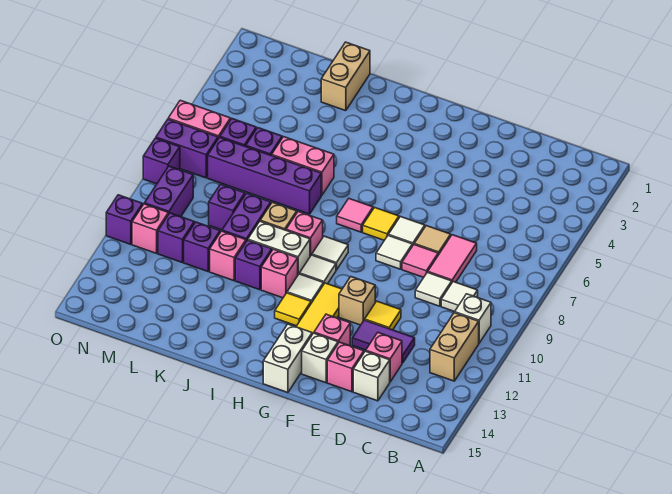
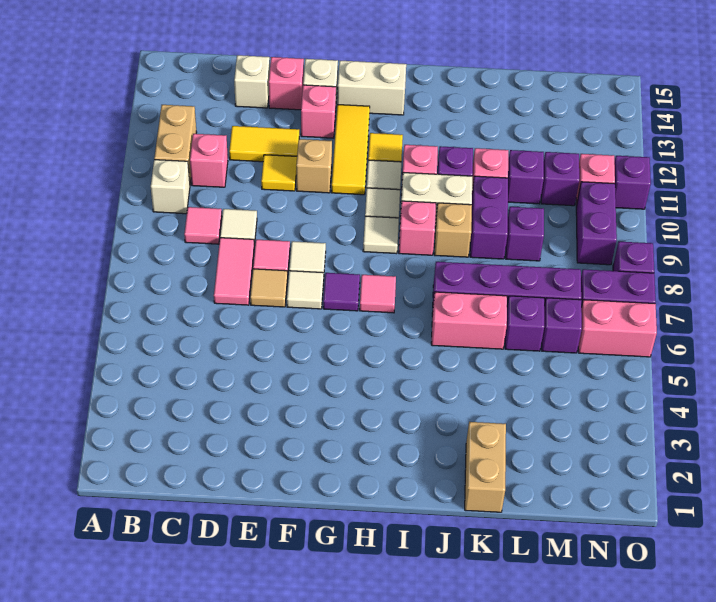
white 1x1 tile [441,282,478,312] -> pink 1x1 tile [184,207,222,244]
purple 1x2 tile [352,320,415,363] -> yellow 1x2 tile [229,126,299,162]
pink 1x1 brick [366,333,402,382] -> pink 1x1 brick moved to [190,134,228,187]
yellow 1x1 tile [363,207,399,240] -> purple 1x1 tile [323,273,360,311]
white 1x2 brick [263,324,312,393] -> white 1x2 brick turned to [337,61,406,115]

